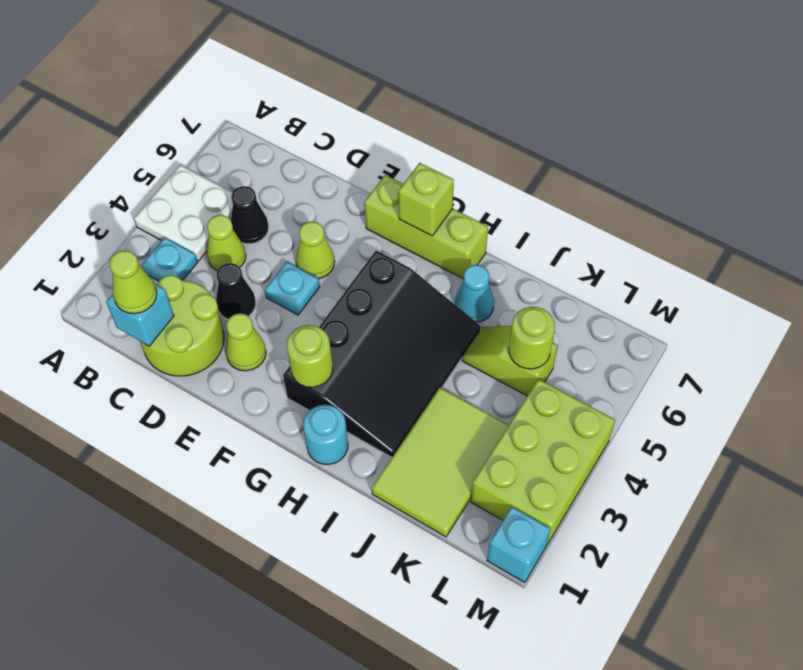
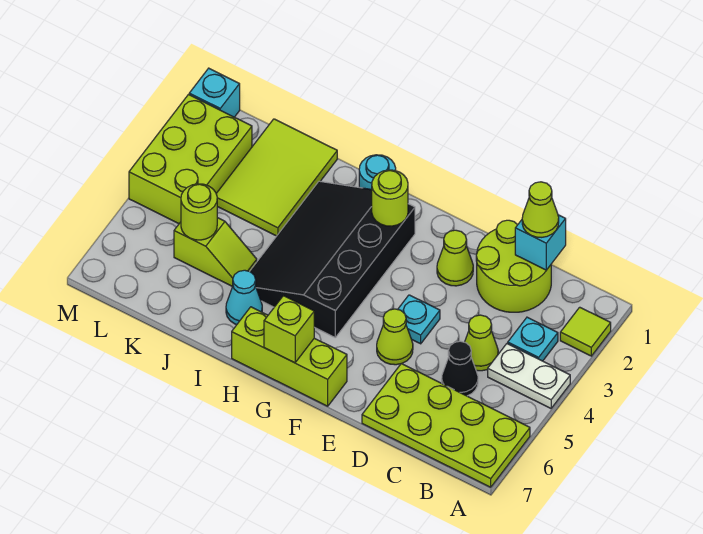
none -> lime 1x1 tile [560,307,611,356]
white 2x2 plate [134,165,233,261] -> white 1x2 plate [488,344,570,408]
none -> lime 2x4 plate [362,364,530,487]
black 1x1 cone [216,263,256,319] -> none

